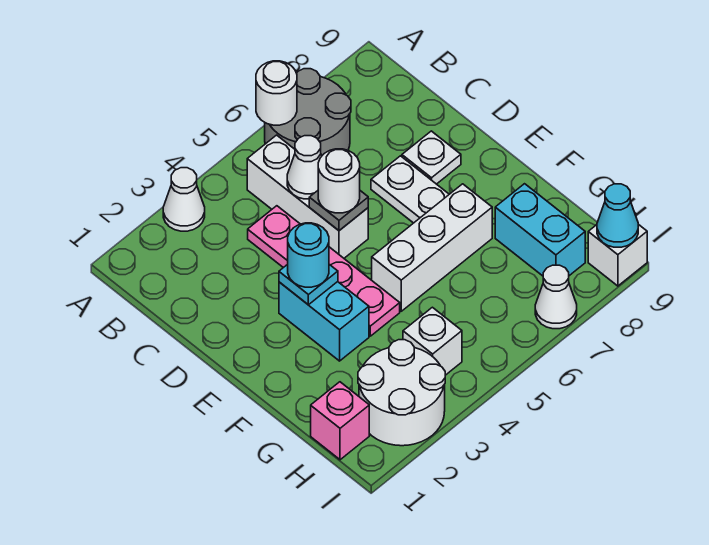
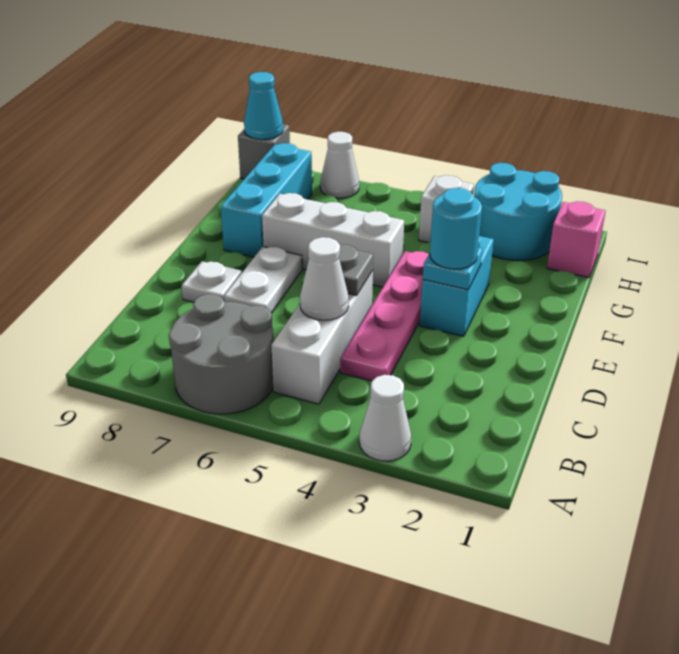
white 1x1 round brick [256,61,297,125] -> none
white 1x1 round brick [318,149,360,213] -> none
cyan 1x2 brick [495,184,585,276] -> cyan 1x3 brick [221,143,312,257]
white 2x2 round brick [358,340,445,446] -> cyan 2x2 round brick [474,163,562,260]
white 1x1 brick [588,224,647,286] -> grey 1x1 brick [238,124,290,179]

